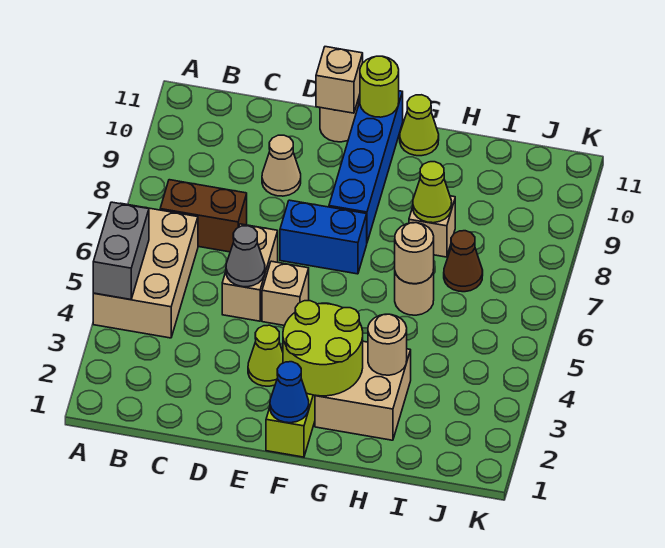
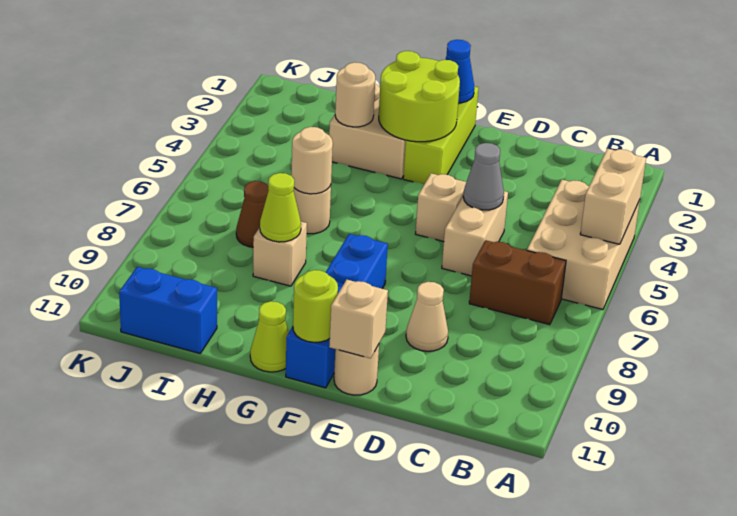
grey 1x2 brick [93,202,149,300] -> tan 1x2 brick [580,149,646,244]
lime 1x1 cone [248,325,283,386] -> none
blue 1x2 brick [280,200,367,274] -> blue 1x2 brick moved to [119,267,217,353]

